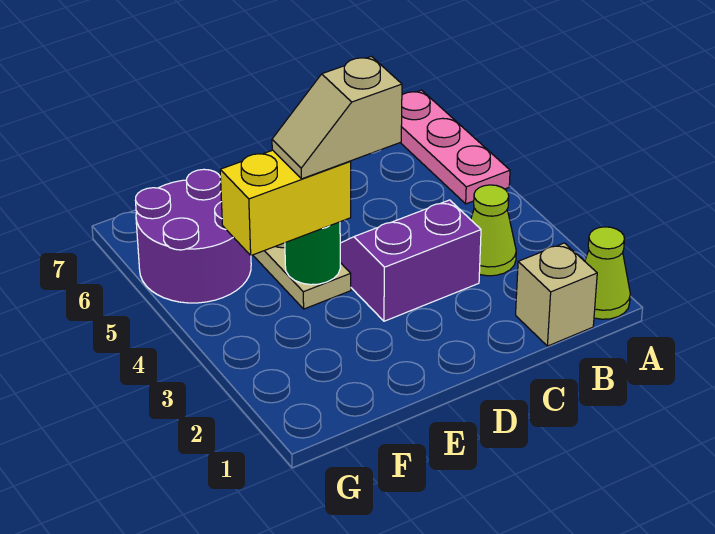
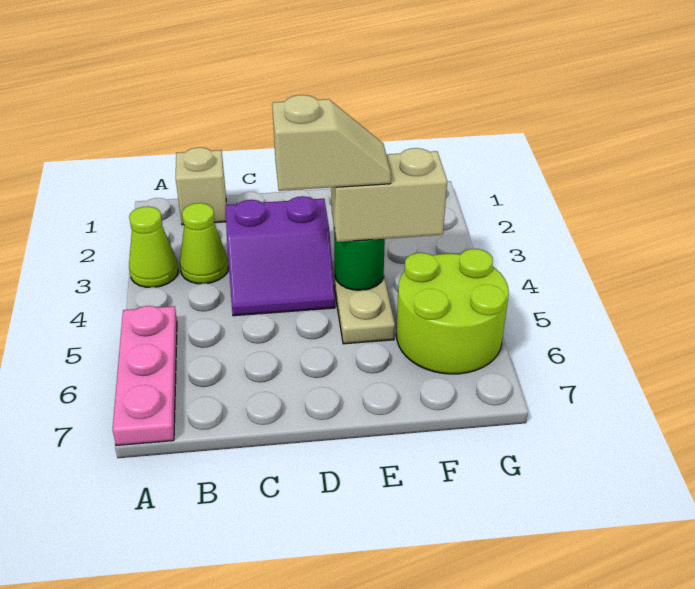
lime 1x1 cone [585,227,630,319] -> lime 1x1 cone moved to [129,206,178,287]
yellow 1x2 brick [220,150,351,255] -> tan 1x2 brick [331,148,447,242]
purple 2x2 round brick [135,169,251,303] -> lime 2x2 round brick [396,249,509,374]

